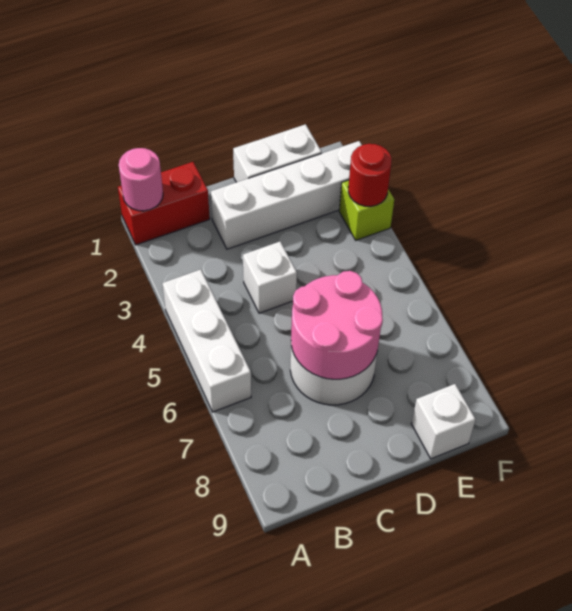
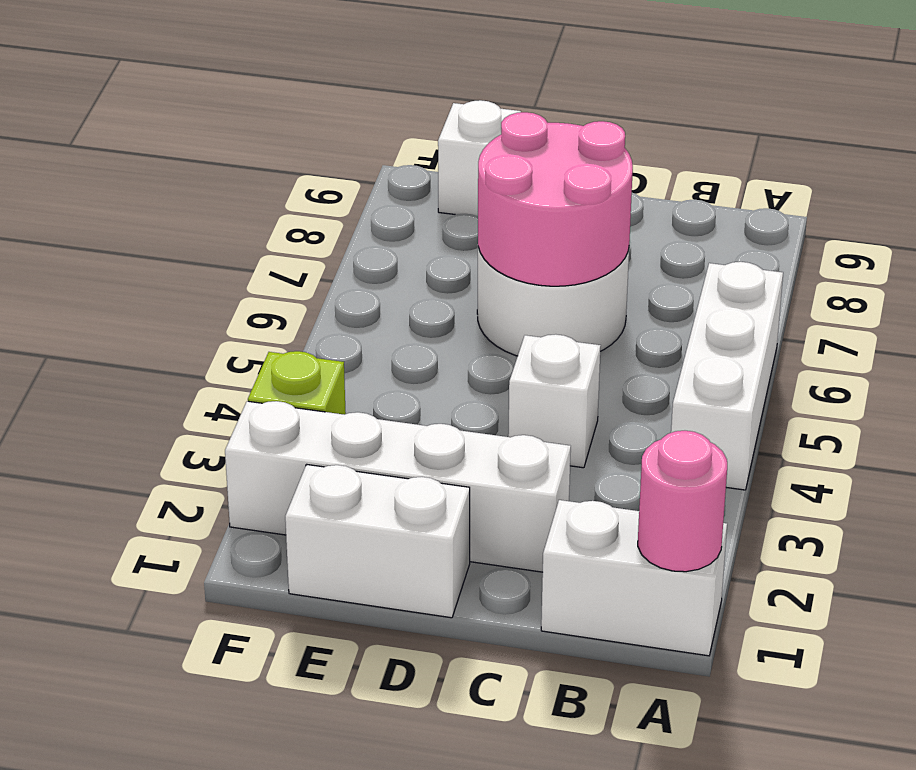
red 1x2 brick [118,162,210,245] -> white 1x2 brick [541,500,727,656]
red 1x1 round brick [348,144,391,206] -> none

